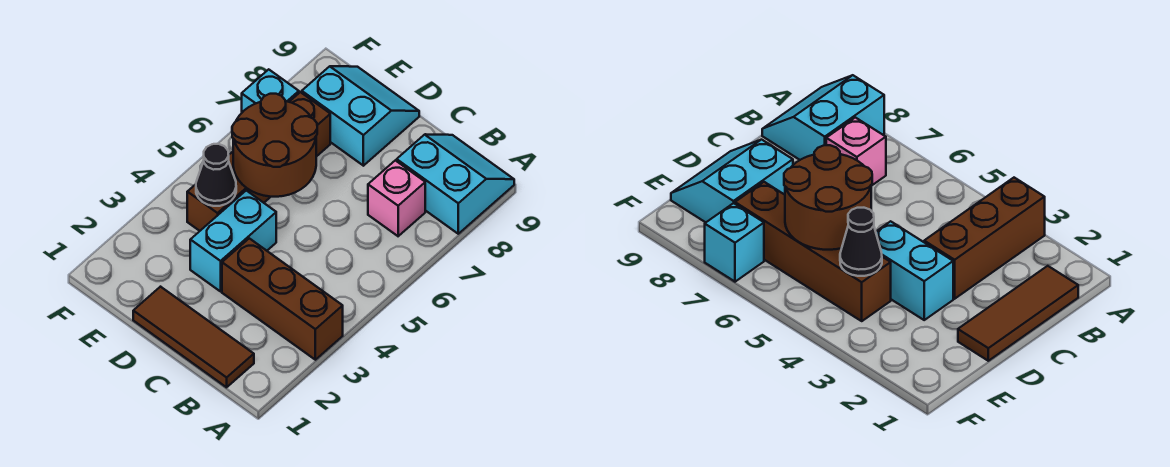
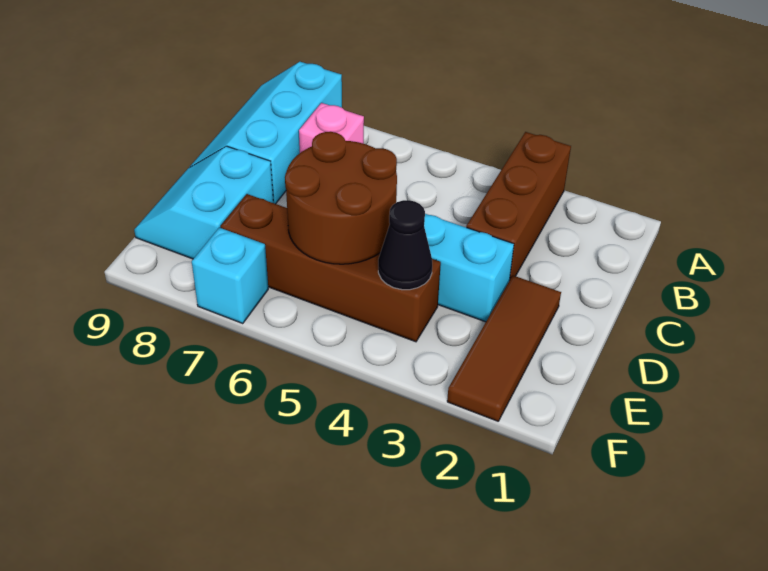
cyan 2x2 slope [397,134,514,234] -> cyan 2x3 slope [189,62,342,204]
brown 1x3 tile [133,287,254,387] -> brown 1x3 tile moved to [447,276,561,421]

